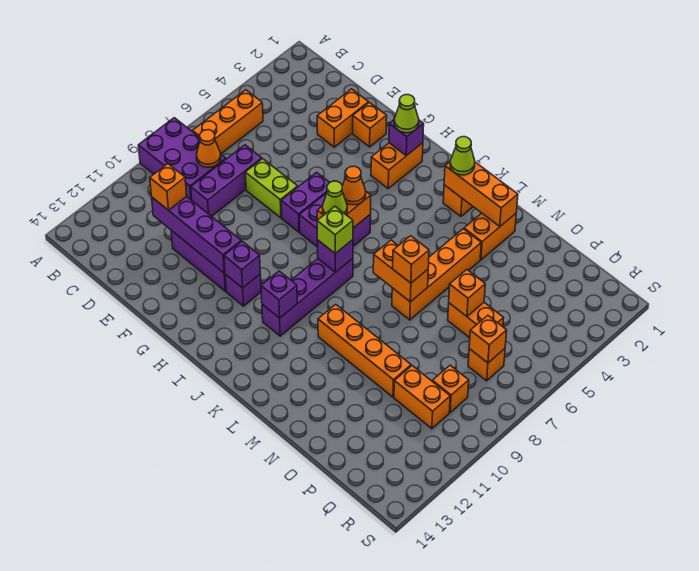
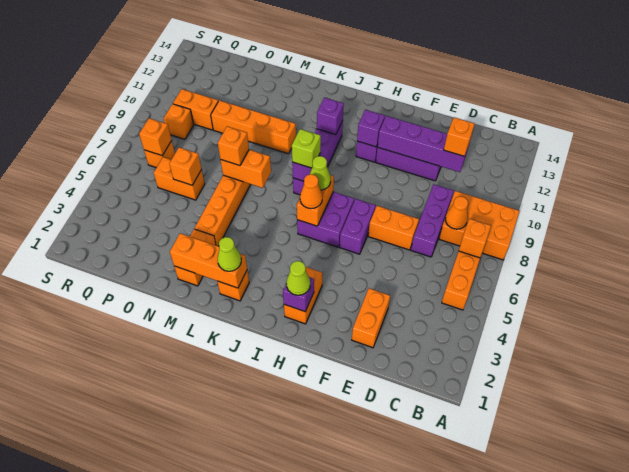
purple 2x3 brick [138,118,226,200] -> orange 2x3 brick [439,191,520,260]
lime 1x2 brick [245,159,298,218] -> orange 1x2 brick [368,206,419,250]
orange 1x1 brick [353,102,387,147] -> orange 1x1 brick moved to [459,219,491,258]

